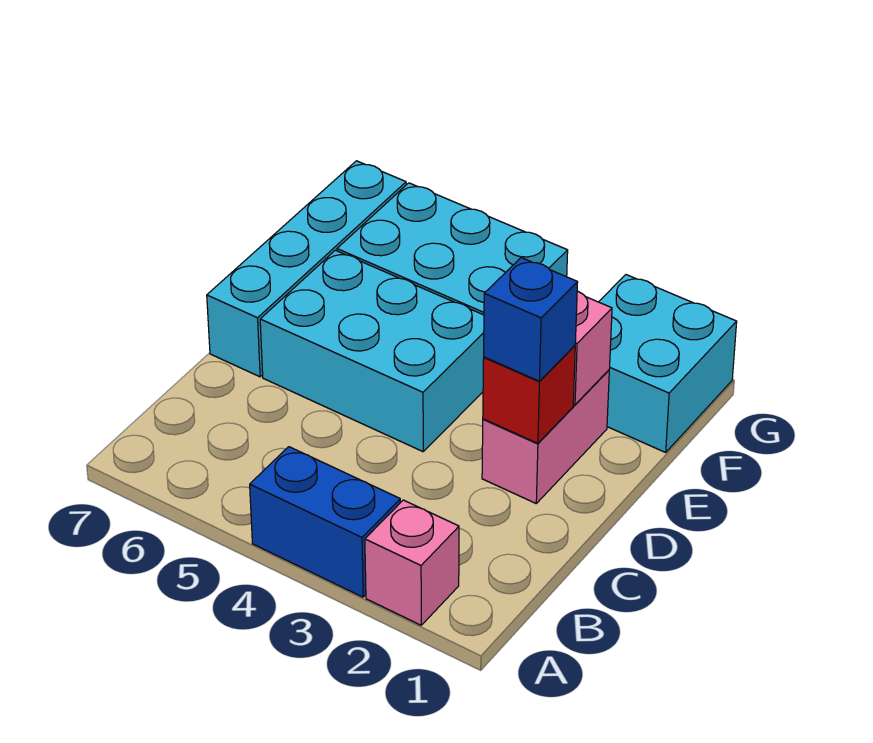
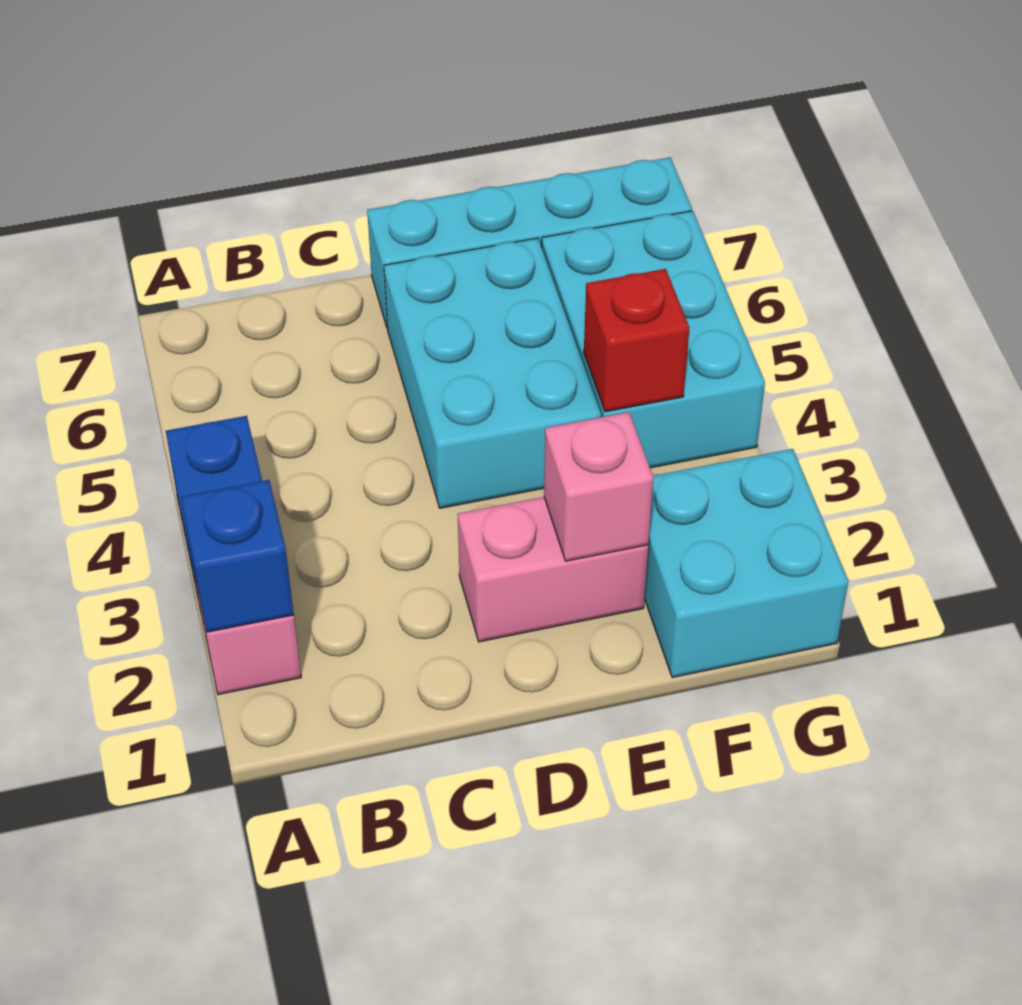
red 1x1 brick [483,346,575,443] -> red 1x1 brick moved to [584,269,689,412]
blue 1x1 brick [484,258,578,381] -> blue 1x1 brick moved to [181,480,294,632]

